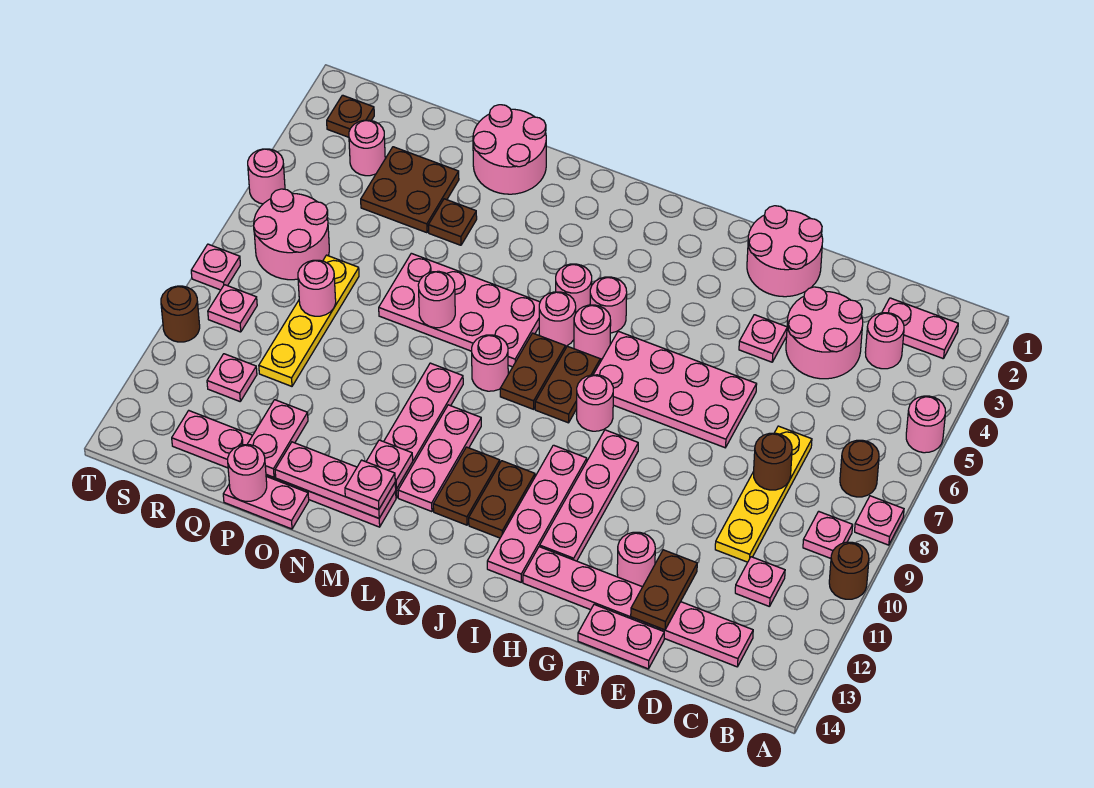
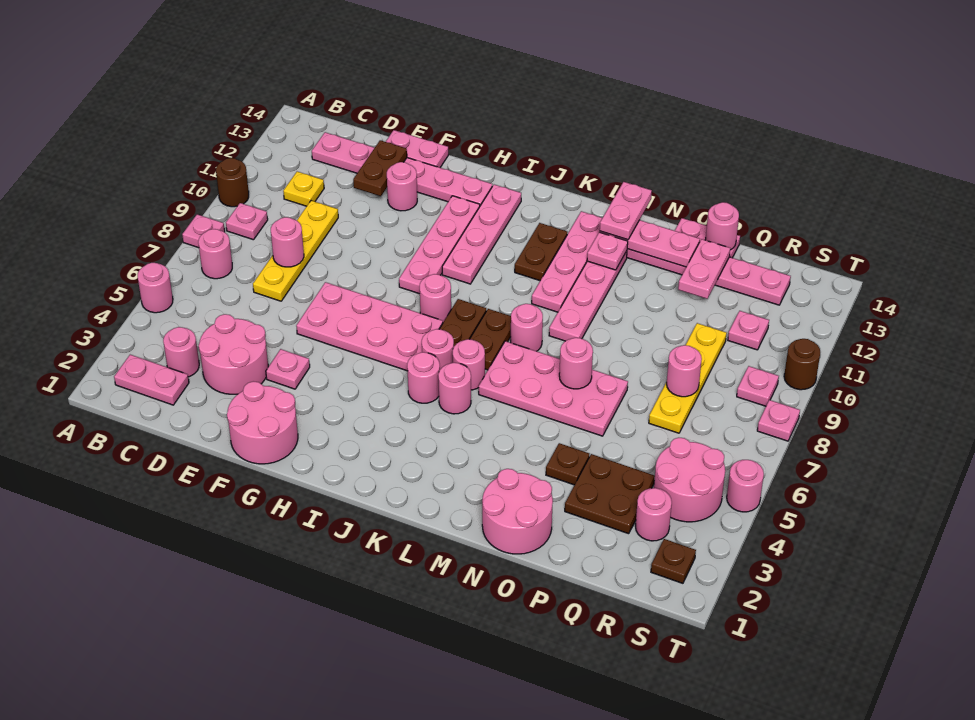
brown 1x1 round brick [840,440,879,497] -> pink 1x1 round brick [198,229,232,279]
pink 1x1 plate [735,557,785,607] -> yellow 1x1 plate [283,172,324,206]
brown 1x1 round brick [754,433,792,490] -> pink 1x1 round brick [271,217,304,267]
brown 1x2 plate [469,461,535,538] -> none
pink 1x3 plate [398,405,481,512] -> pink 1x4 plate [532,211,602,312]
pink 1x1 plate [345,460,395,510] -> pink 1x2 plate [600,182,652,240]
pink 2x2 round brick [254,189,329,280] -> pink 2x2 round brick moved to [654,438,725,522]

